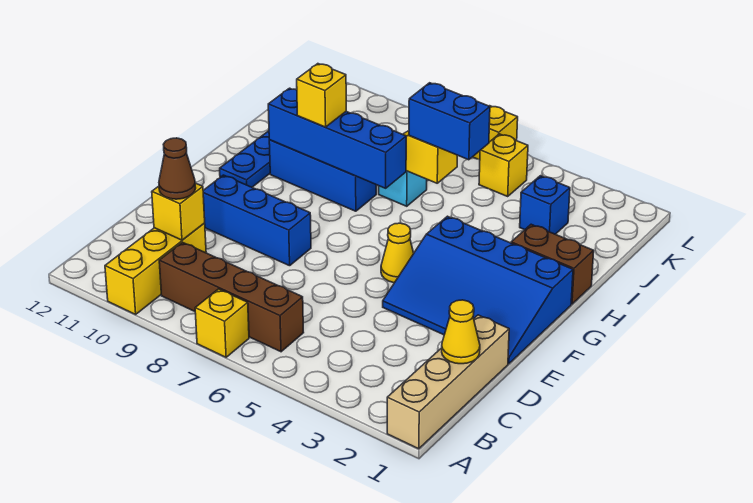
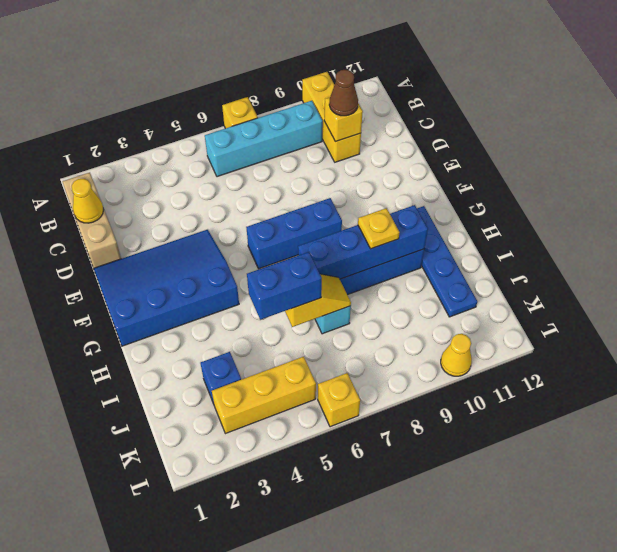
tan 1x4 brick [387,315,509,449] -> tan 1x3 brick [62,173,121,268]
brown 1x4 brick [159,242,304,352] -> cyan 1x4 brick [205,101,323,177]
blue 1x3 brick [203,175,311,266] -> blue 1x3 brick moved to [246,198,342,269]
yellow 1x1 cone [381,223,414,283] -> yellow 1x1 cone moved to [441,334,472,376]
brown 1x2 brick [511,224,594,304] -> none
yellow 1x1 brick [297,64,346,127] -> yellow 1x1 plate [358,208,400,249]
yellow 1x1 brick [479,134,528,196] -> yellow 1x3 brick [212,357,316,434]

